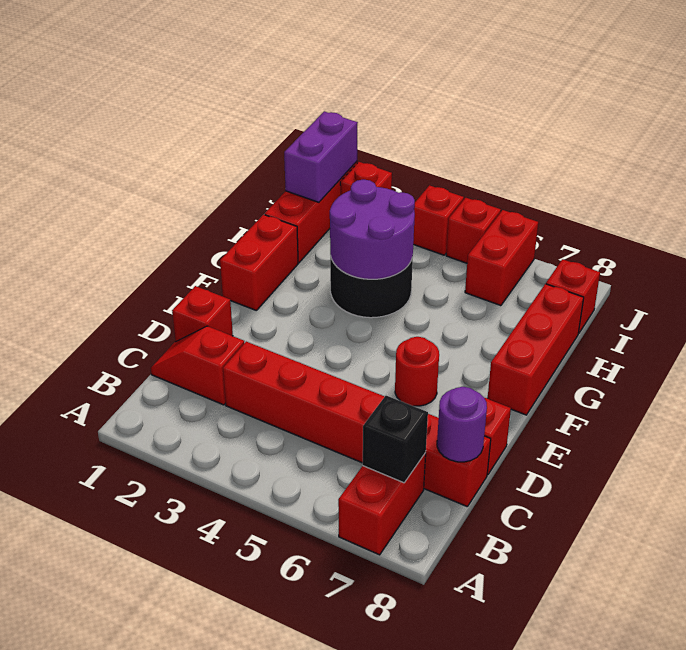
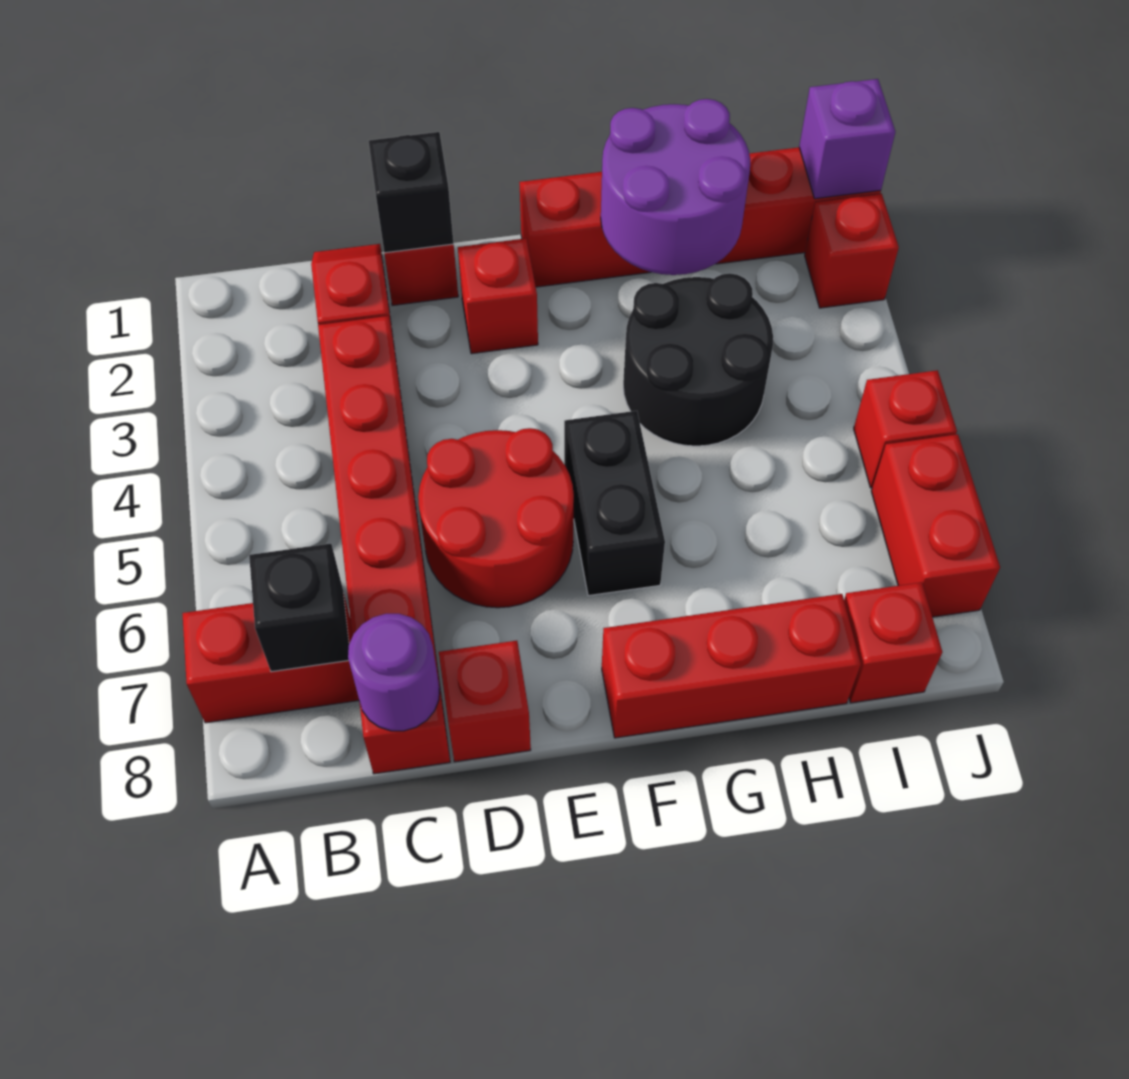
none -> black 1x1 brick [369,132,454,253]
red 1x1 round brick [395,337,439,406] -> red 2x2 round brick [418,428,574,608]
none -> black 1x2 brick [564,411,665,596]
purple 2x2 round brick [330,179,415,279] -> purple 2x2 round brick moved to [601,99,750,275]
purple 1x2 brick [284,111,358,202] -> purple 1x1 brick [799,79,895,199]
red 1x2 brick [465,210,538,306] -> red 1x2 brick turned to [871,434,1000,617]
red 1x1 brick [413,185,464,255] -> red 1x1 brick moved to [458,238,538,354]

